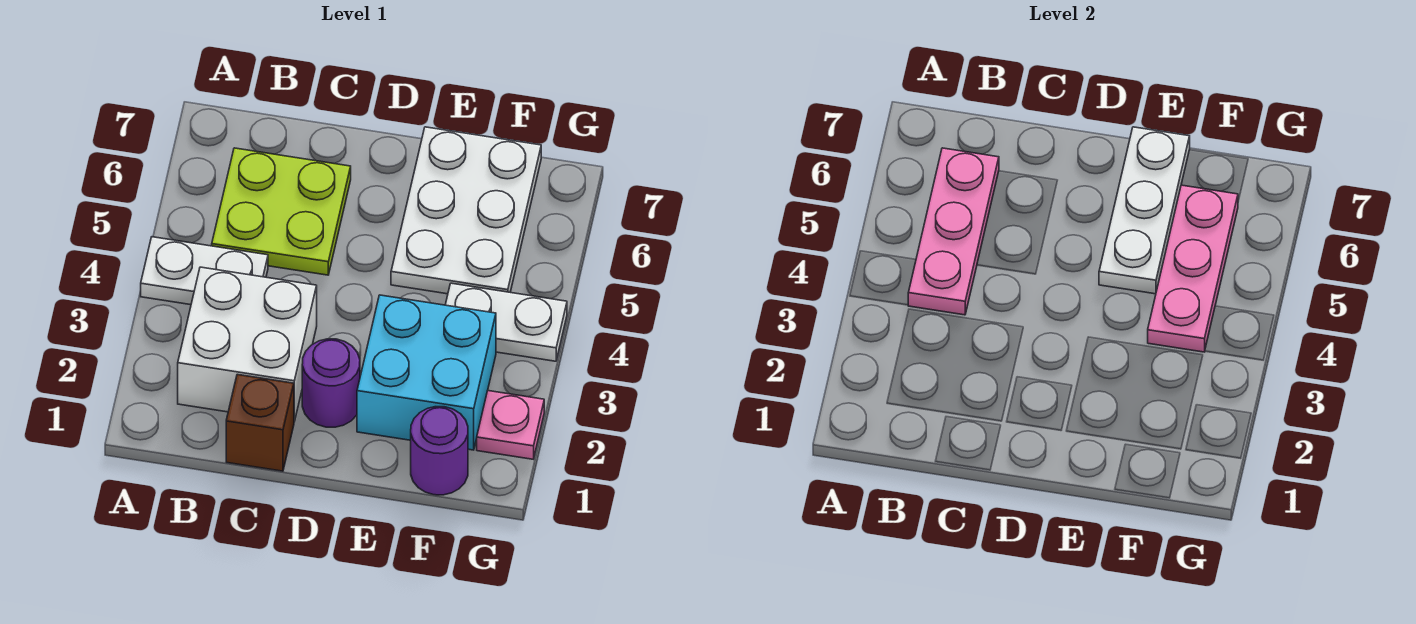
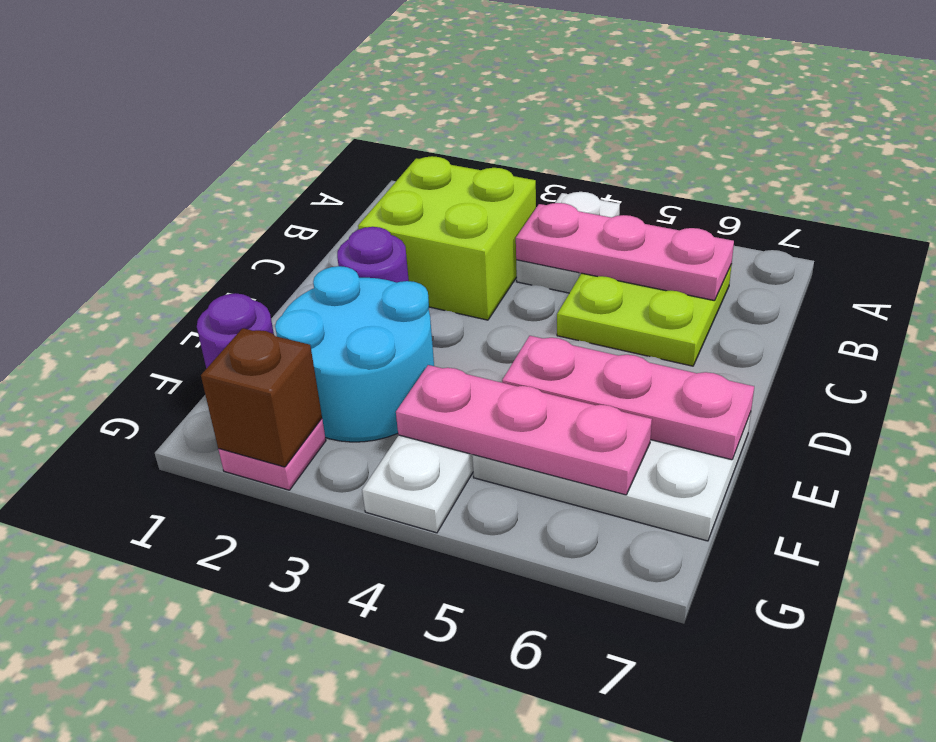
white 2x2 brick [178,267,317,422] -> lime 2x2 brick [358,156,536,320]
brown 1x1 brick [226,374,294,471] -> brown 1x1 brick moved to [201,328,322,467]
cyan 2x2 brick [357,295,496,450] -> cyan 2x2 round brick [275,266,434,442]
white 1x3 plate [1099,127,1190,294] -> pink 1x3 plate [502,336,754,460]

